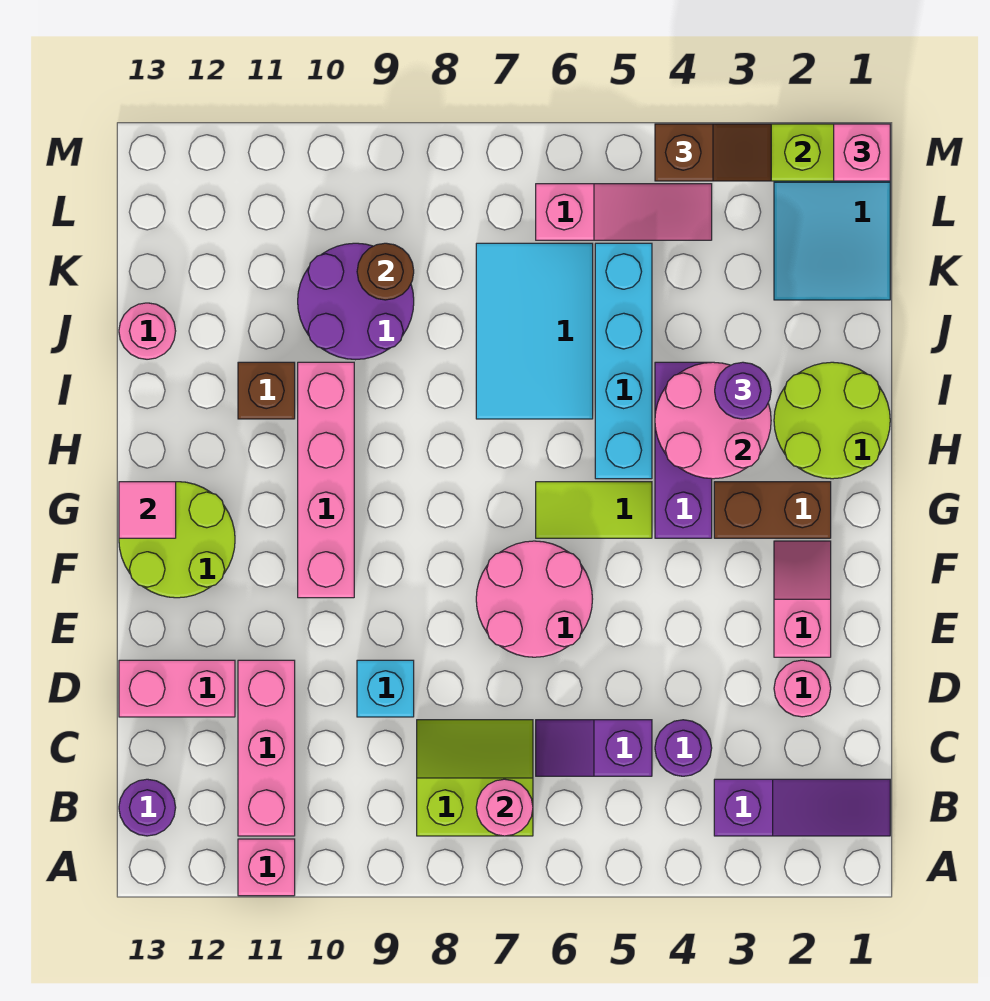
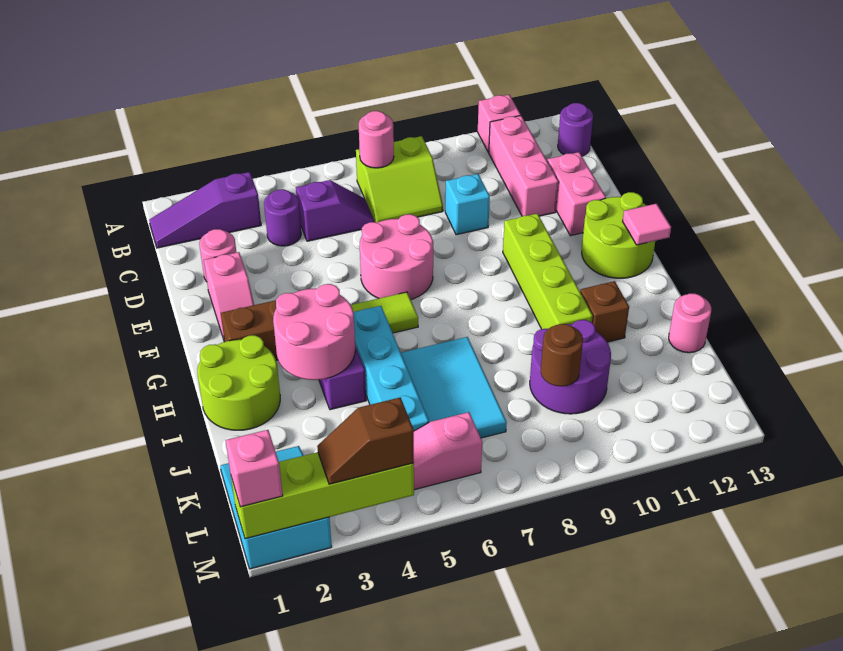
pink 1x2 brick [119,660,235,717] -> pink 1x2 brick turned to [547,152,606,236]
pink 1x4 brick [298,362,354,598] -> lime 1x4 brick [503,214,593,329]
purple 1x1 round brick [715,362,771,419] -> none

